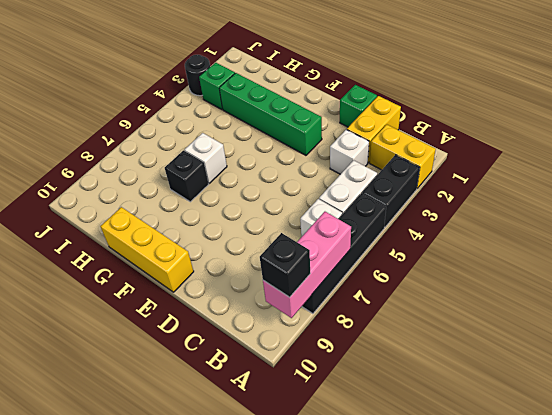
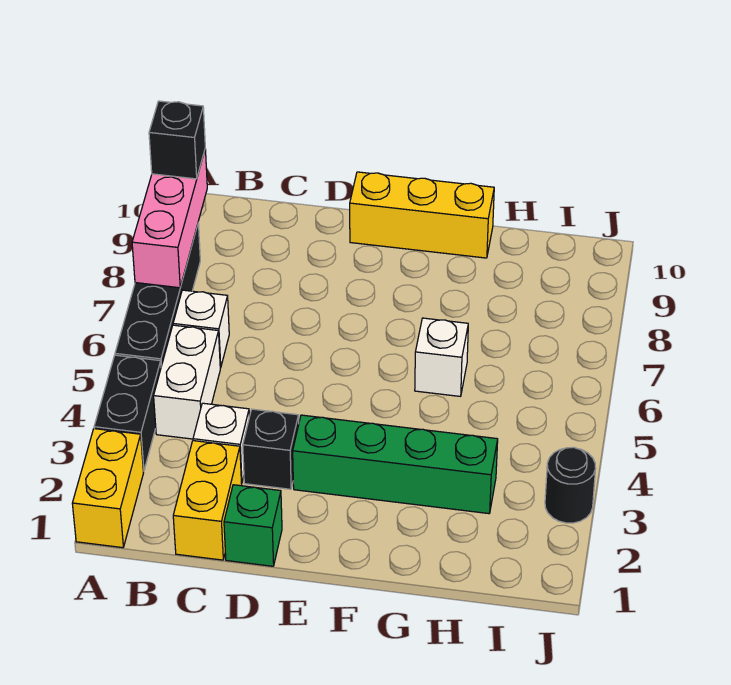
yellow 1x2 brick [370,124,436,188] -> yellow 1x2 brick turned to [72,429,143,548]
black 1x1 brick [165,151,209,202] -> black 1x1 brick moved to [243,409,299,489]
green 1x1 brick [199,63,235,109] -> none

